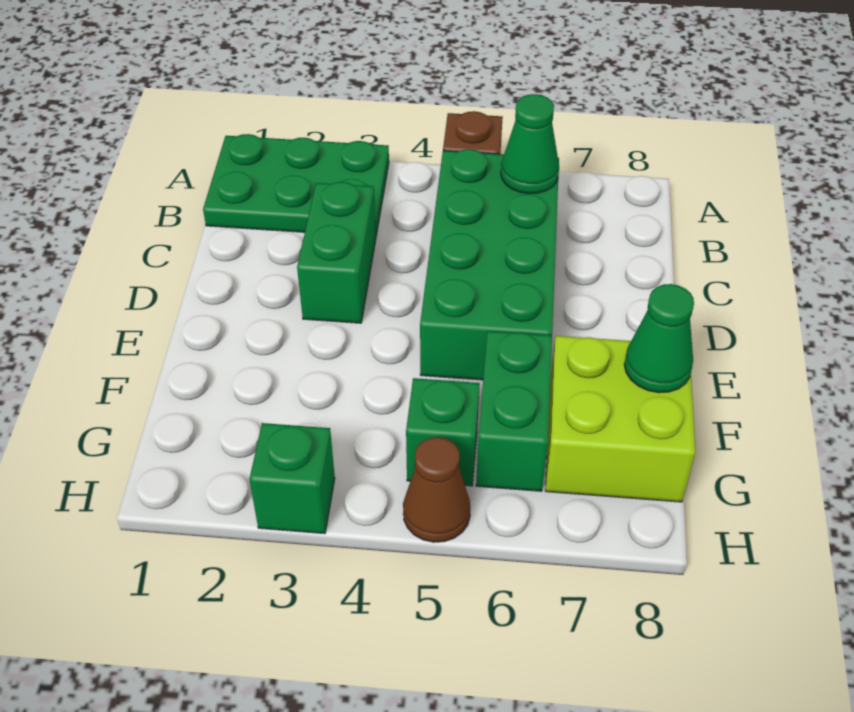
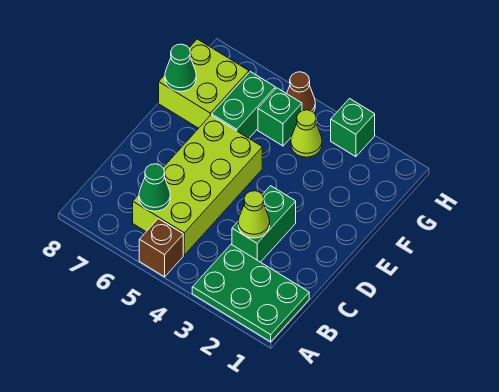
green 2x4 brick [420,149,559,380] -> lime 2x4 brick [133,115,262,255]
none -> lime 1x1 cone [238,191,270,238]
none -> lime 1x1 cone [291,110,322,157]

